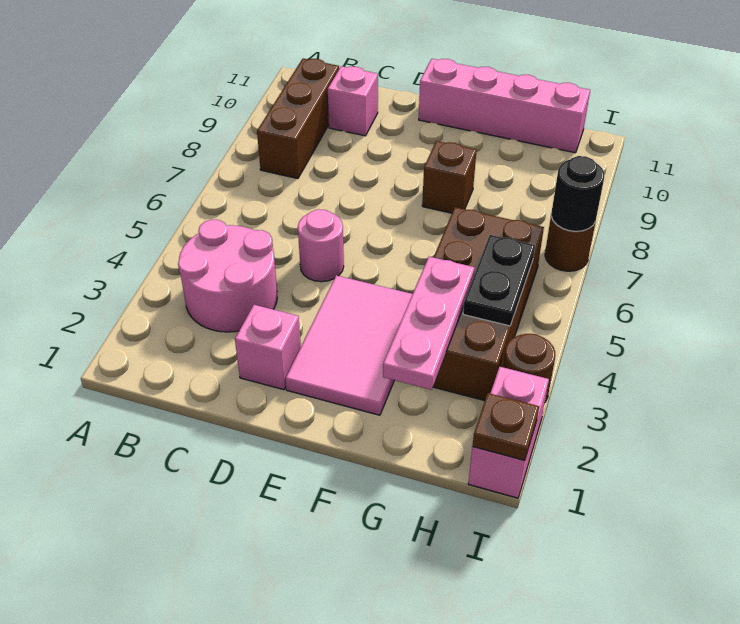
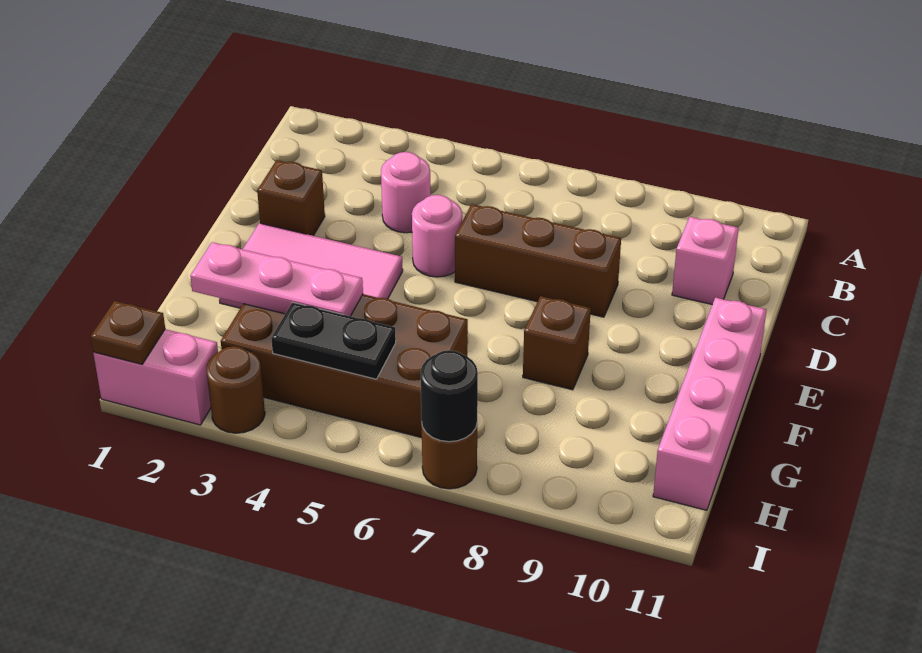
pink 2x2 round brick [178,220,277,332] -> pink 1x1 round brick [381,152,431,233]
brown 1x3 brick [257,59,339,179] -> brown 1x3 brick moved to [455,204,621,317]
pink 1x1 brick [235,305,301,390] -> brown 1x1 brick [257,160,325,236]

